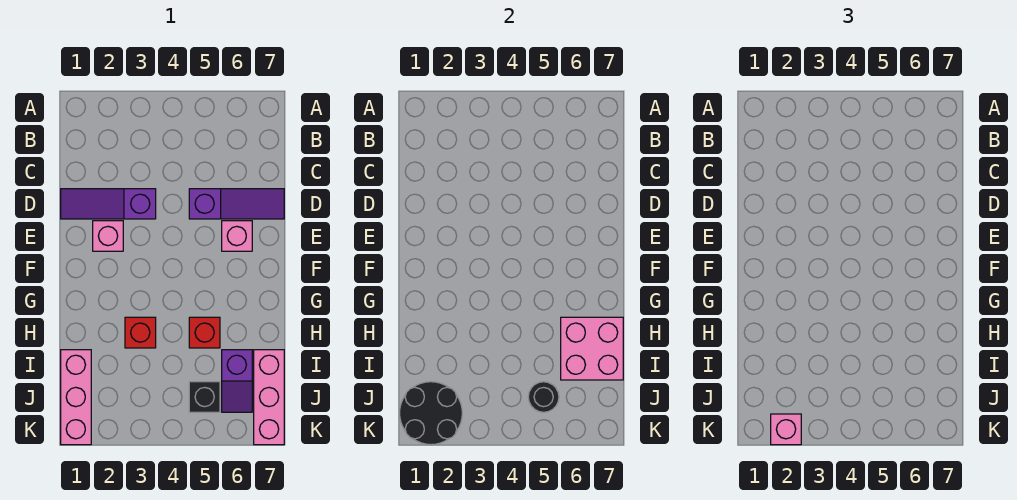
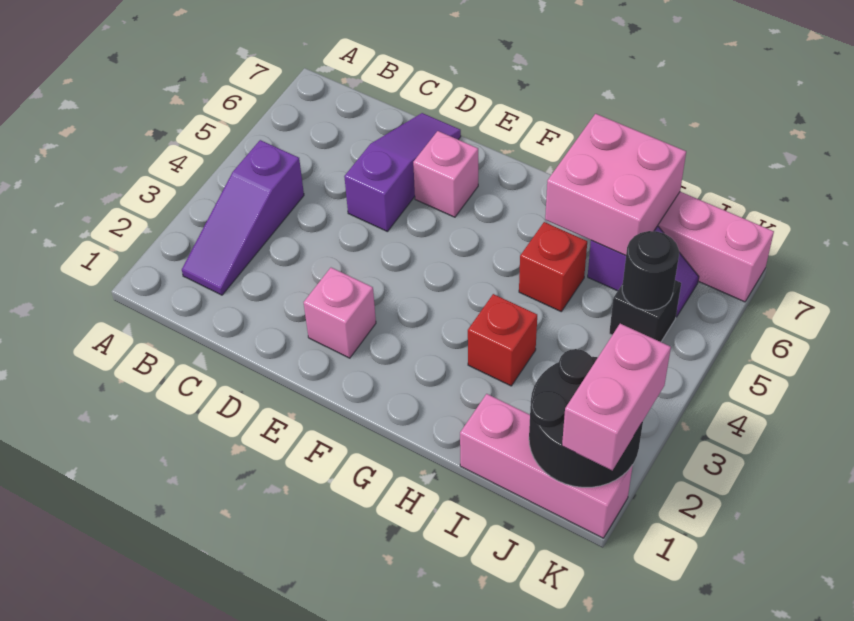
purple 1x3 slope [61,189,156,219] -> purple 1x3 slope moved to [182,140,304,295]
pink 1x1 brick [771,414,801,445] -> pink 1x2 brick [562,324,671,470]

